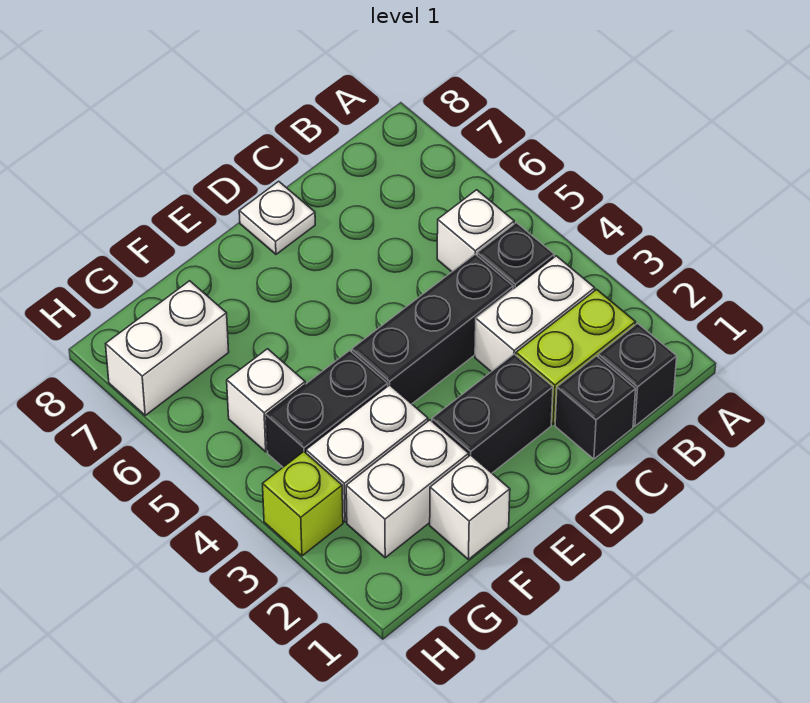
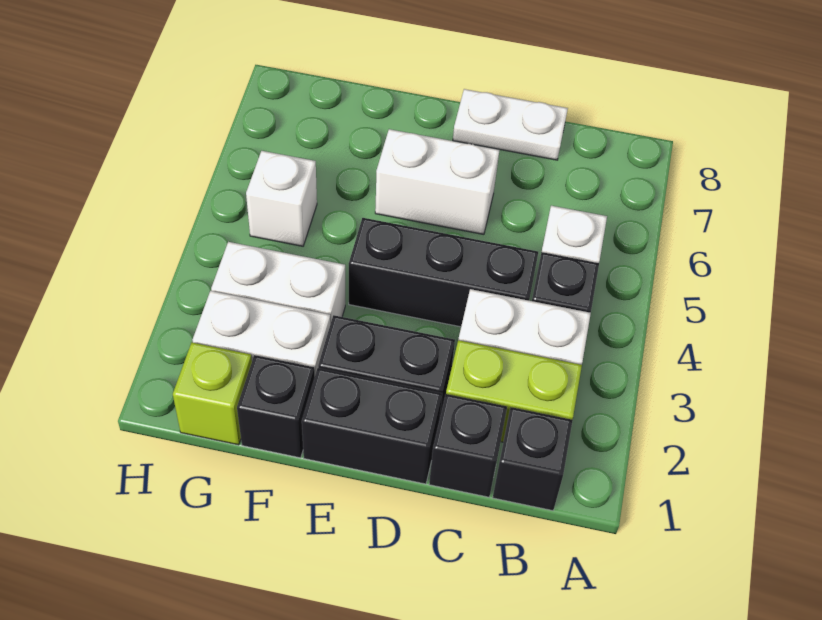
white 1x1 plate [239,181,315,254] -> white 1x2 plate [453,89,568,160]
white 1x1 brick [430,455,510,560] -> black 1x1 brick [237,355,315,458]
black 1x2 brick [266,351,388,467] -> black 1x2 brick moved to [302,368,442,484]
white 1x2 brick [106,281,229,415] -> white 1x2 brick moved to [375,129,499,234]
lime 1x1 brick [263,452,343,556] -> lime 1x1 brick moved to [173,343,252,445]

